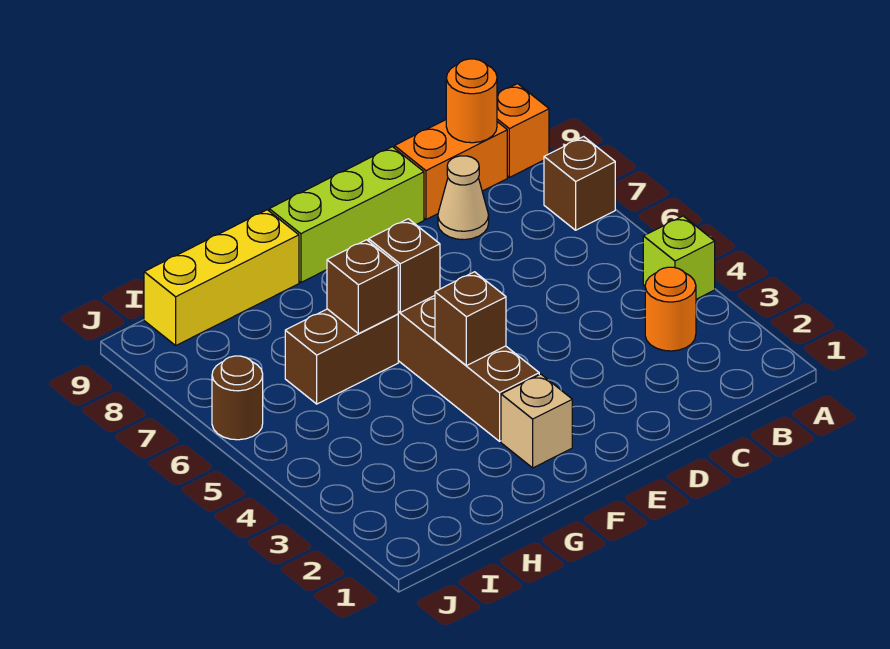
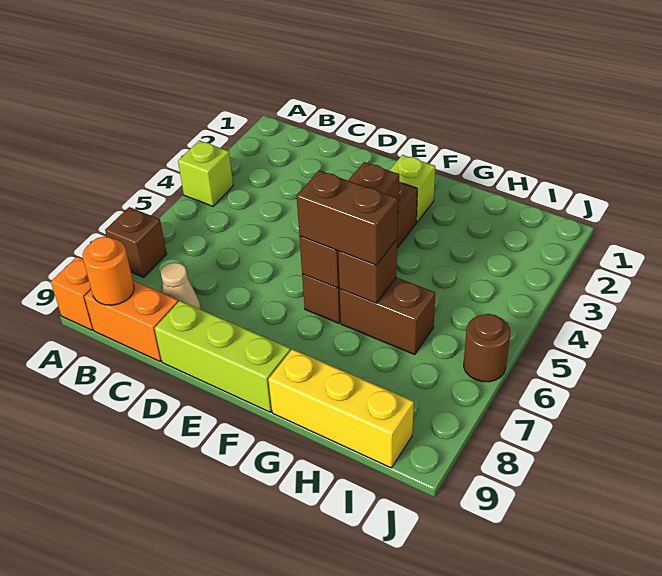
orange 1x1 round brick [645,267,696,351] -> none
tan 1x1 brick [501,374,572,468] -> lime 1x1 brick [389,155,435,222]
none -> brown 1x2 brick [297,170,398,265]

